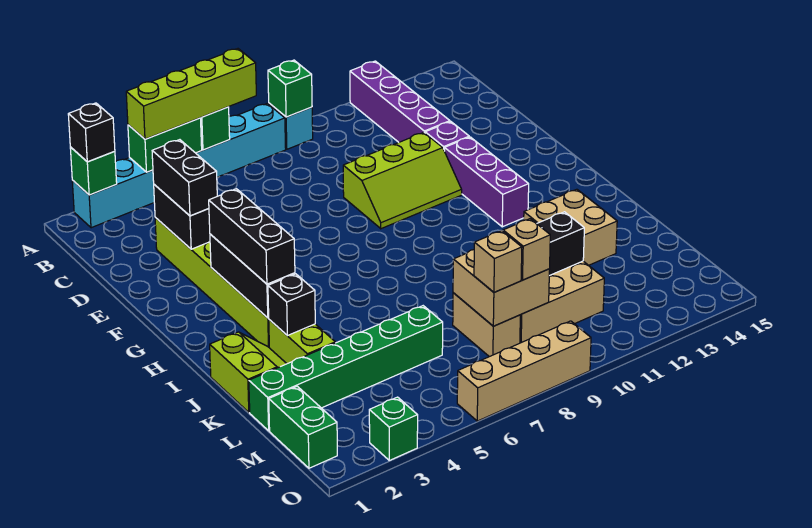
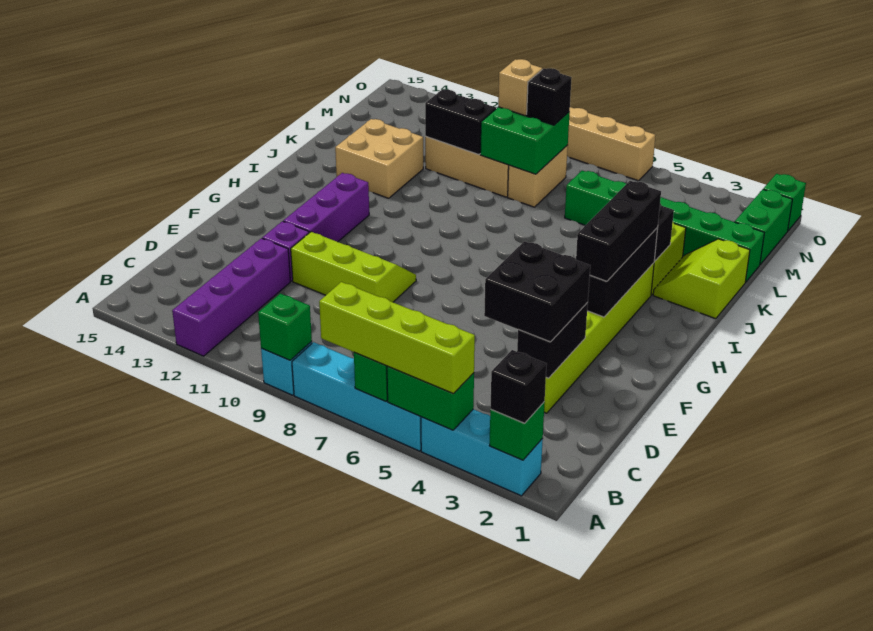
black 1x2 brick [152,140,217,216] -> black 2x2 brick [484,241,590,342]
tan 2x2 brick [453,250,550,326] -> green 2x2 brick [480,107,570,174]
tan 1x1 brick [474,231,522,292] -> black 1x1 brick [527,68,572,125]
green 1x1 brick [369,397,418,460] -> green 1x1 brick moved to [763,174,806,231]

